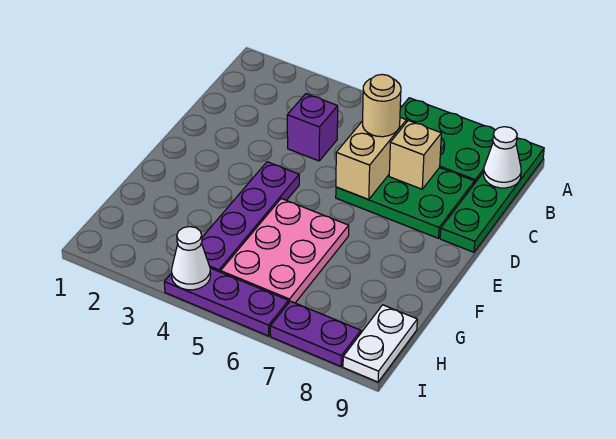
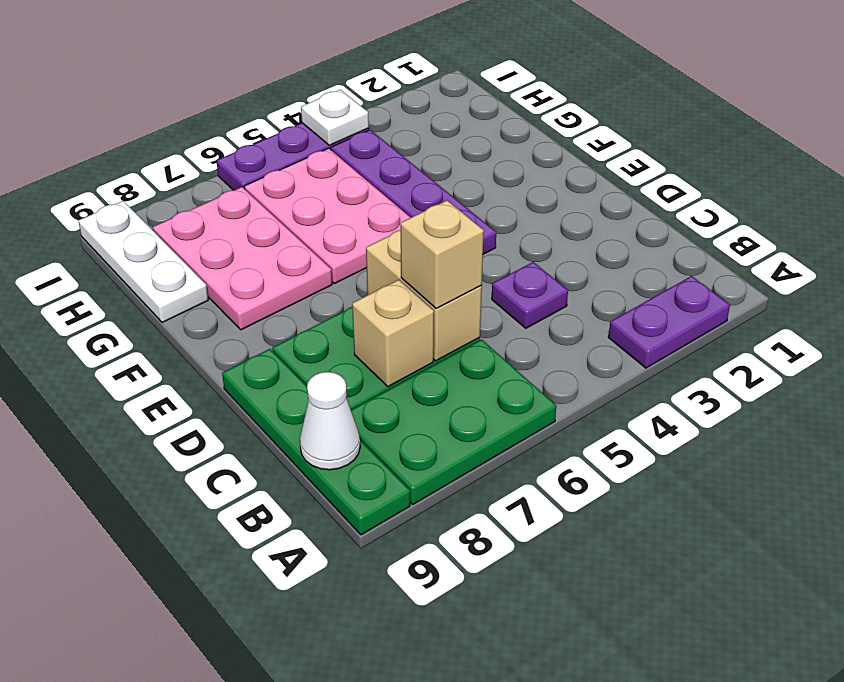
purple 1x1 brick [287,94,338,161] -> purple 1x1 plate [492,262,568,328]
tan 1x1 round brick [363,75,401,137] -> tan 1x1 brick [401,200,484,308]
none -> pink 2x3 plate [153,187,332,330]
white 1x2 plate [343,305,417,382] -> white 1x3 plate [78,201,208,322]
white 1x1 cone [171,227,211,290] -> white 1x1 plate [301,90,369,145]
purple 1x2 plate [270,301,361,366] -> purple 1x2 plate moved to [608,276,730,368]

